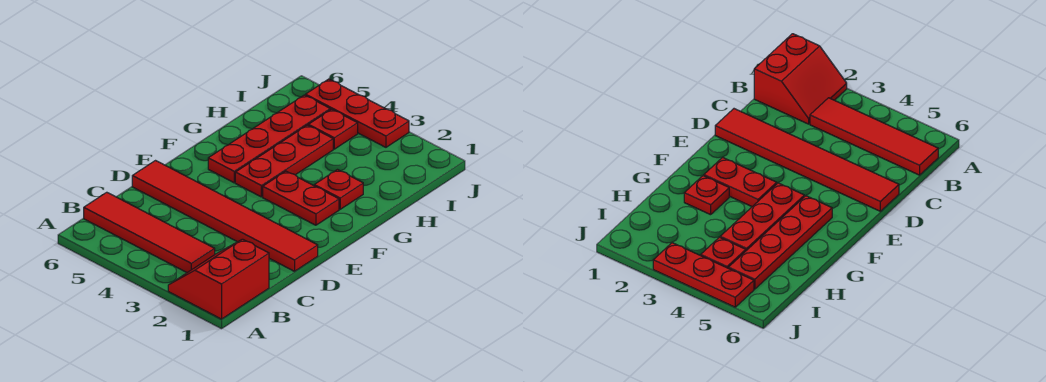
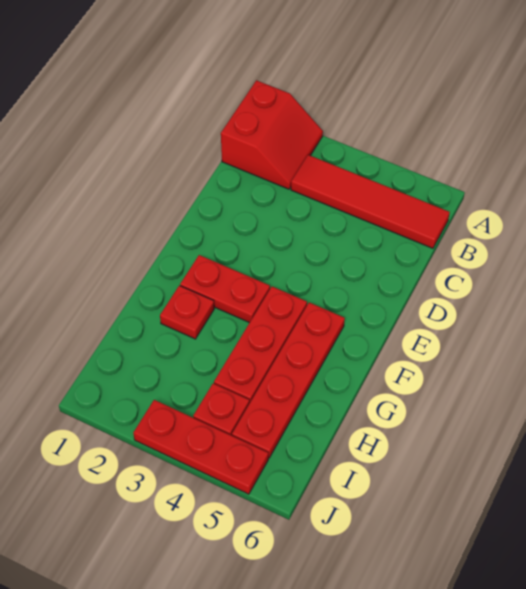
red 1x6 tile [132,161,318,271] -> none

